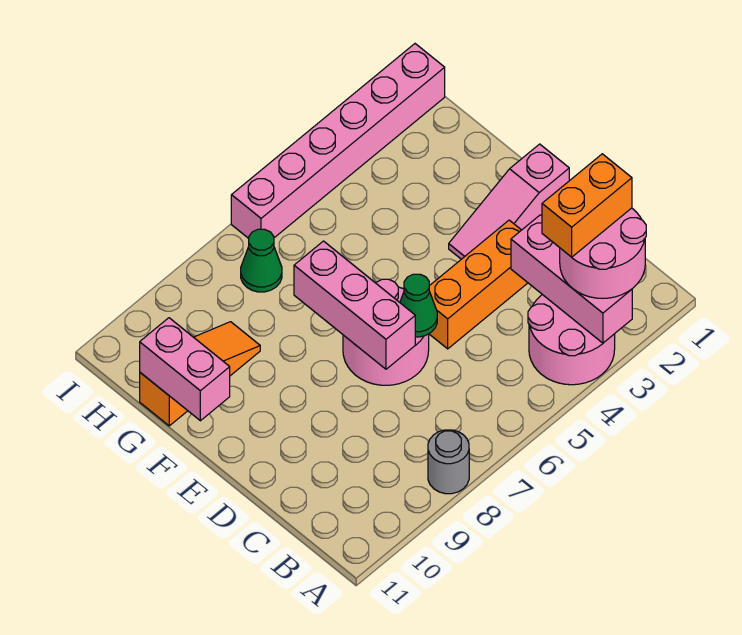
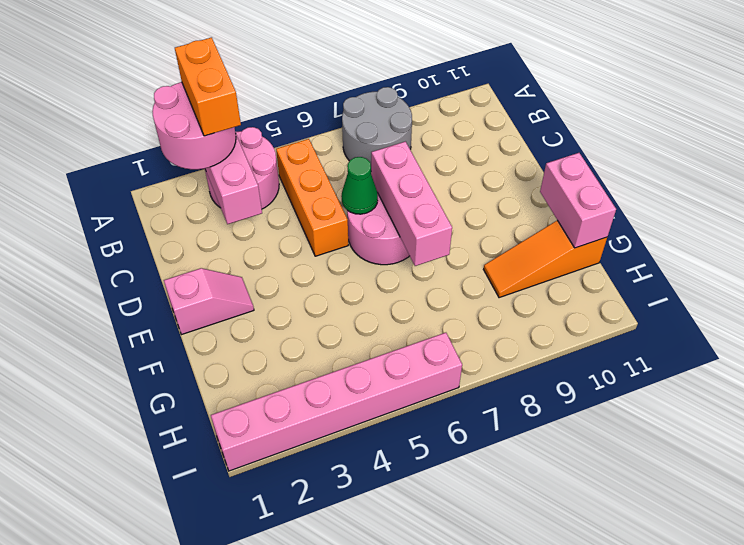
grey 1x1 round brick [428,430,469,494] -> grey 2x2 round brick [342,87,412,164]
orange 1x2 brick [542,154,632,257] -> orange 1x2 brick turned to [175,38,241,136]
orange 1x3 brick [429,220,528,349] -> orange 1x3 brick turned to [276,139,348,256]
pink 1x3 slope [449,144,569,259] -> pink 1x2 slope [164,268,254,335]
green 1x1 cone [241,229,282,292] -> none

